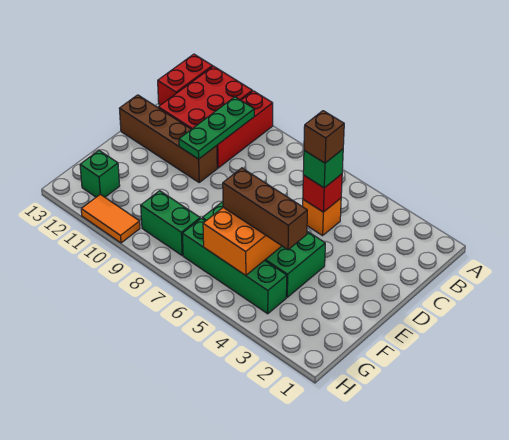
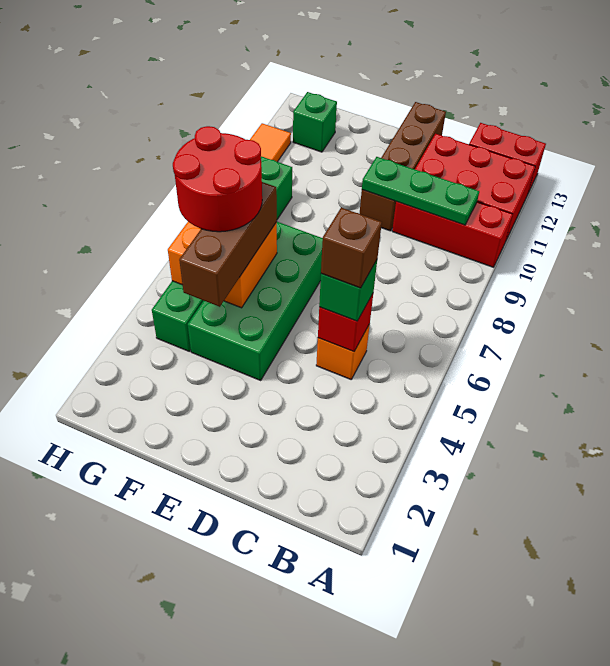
none -> red 2x2 round brick [173,126,262,232]

